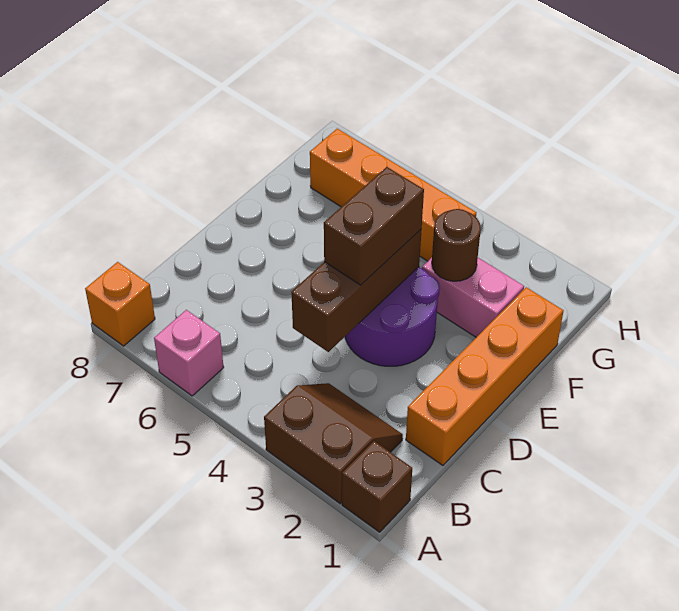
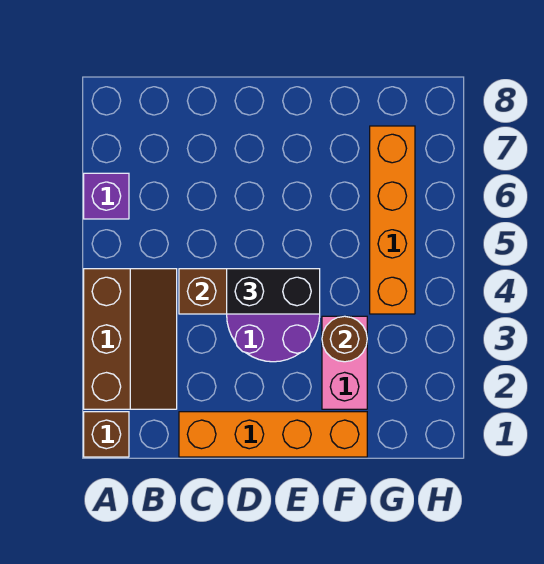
brown 2x2 slope [264,383,403,504] -> brown 2x3 slope [84,269,177,409]
pink 1x1 brick [154,310,224,396] -> purple 1x1 brick [84,173,129,219]
orange 1x1 brick [85,262,155,346] -> none
brown 1x2 brick [324,167,424,285] -> black 1x2 brick [227,269,320,314]

